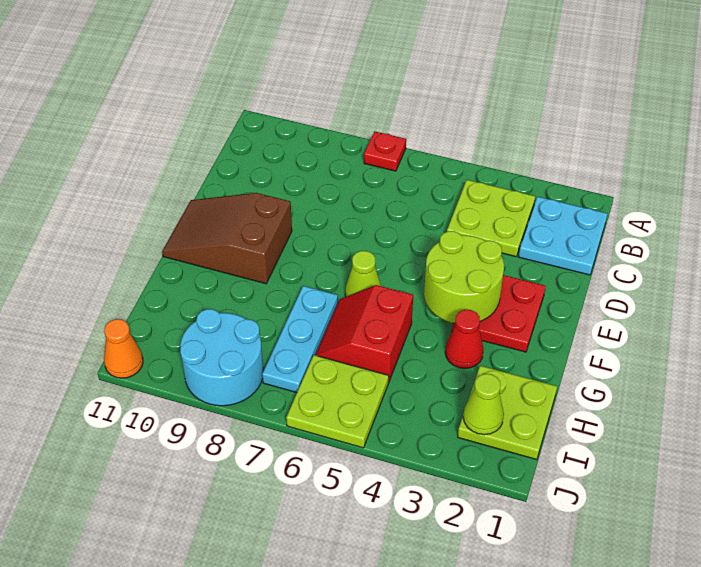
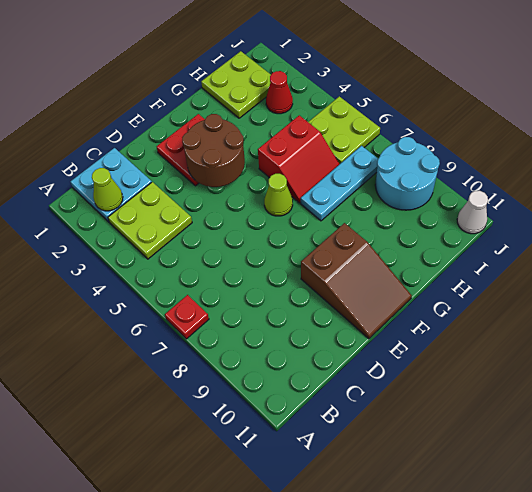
lime 2x2 round brick [424,231,504,323] -> brown 2x2 round brick [182,114,245,187]
red 1x1 cone [445,310,484,368] -> red 1x1 cone moved to [266,71,293,114]
lime 1x1 cone [463,374,504,435] -> lime 1x1 cone moved to [92,168,123,211]
orange 1x1 cone [104,319,143,378] -> white 1x1 cone [457,191,488,234]

